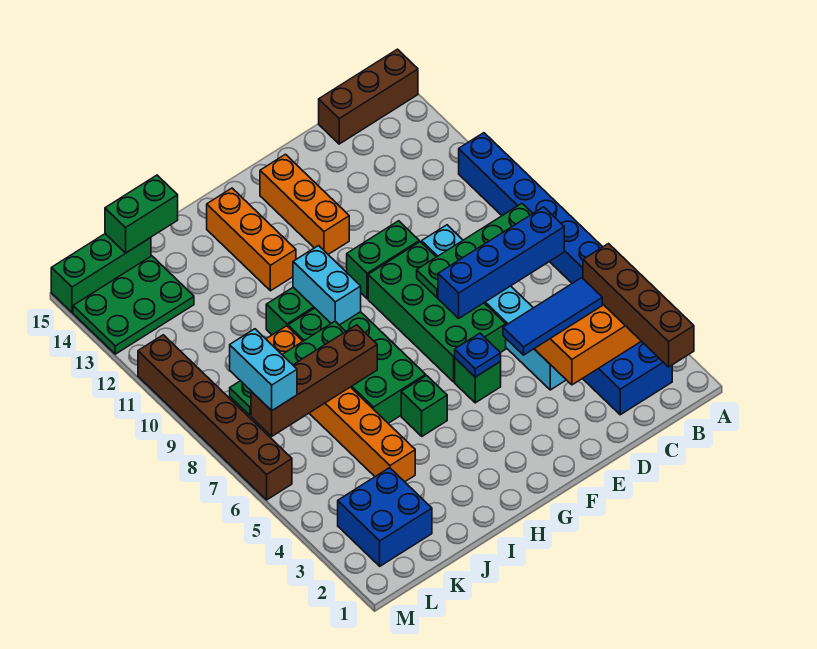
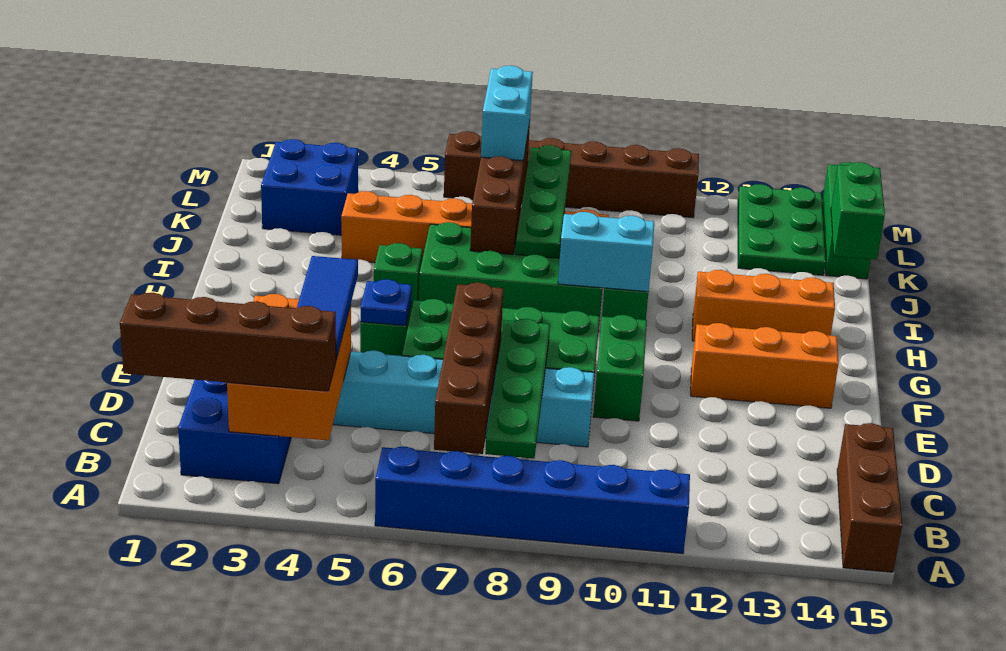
blue 1x4 brick [438,207,564,318] -> brown 1x4 brick [434,282,503,454]
cyan 1x2 brick [230,329,297,411] -> cyan 1x2 brick turned to [481,66,533,161]

